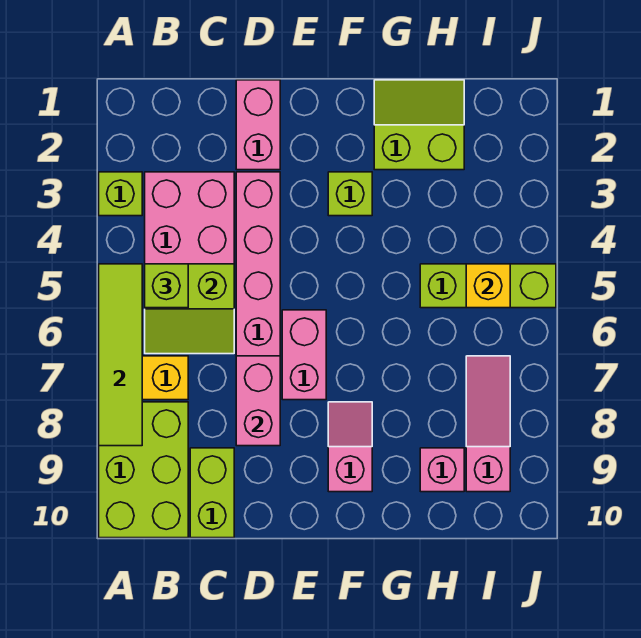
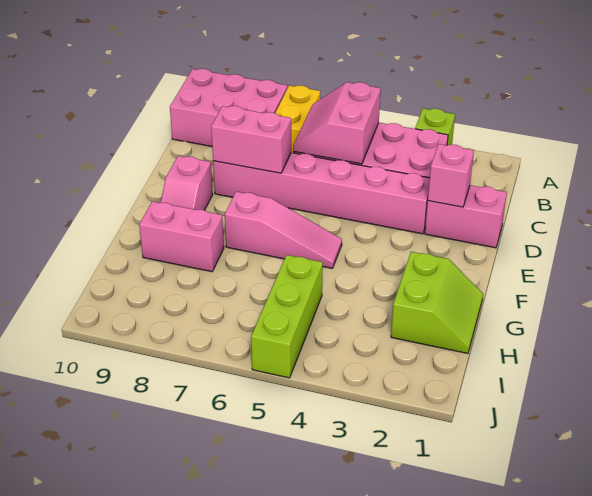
lime 1x4 tile [99,264,142,446] -> none
lime 2x3 brick [99,402,188,538] -> pink 2x3 brick [170,69,287,146]
lime 2x2 slope [145,264,234,354] -> pink 2x2 slope [293,82,381,164]
lime 1x1 brick [145,264,188,308] -> none
lime 1x2 brick [190,448,234,538] -> none
pink 1x2 brick [282,310,326,400] -> pink 1x2 brick moved to [139,201,224,272]
lime 1x1 brick [328,172,372,216] -> none
pink 1x2 slope [328,402,372,492] -> pink 1x2 slope turned to [161,156,213,210]
pink 1x1 brick [420,448,464,492] -> pink 1x1 brick moved to [428,144,474,207]
yellow 1x1 brick [466,264,510,308] -> none
pink 1x3 slope [466,356,510,492] -> pink 1x3 slope moved to [225,192,342,268]

